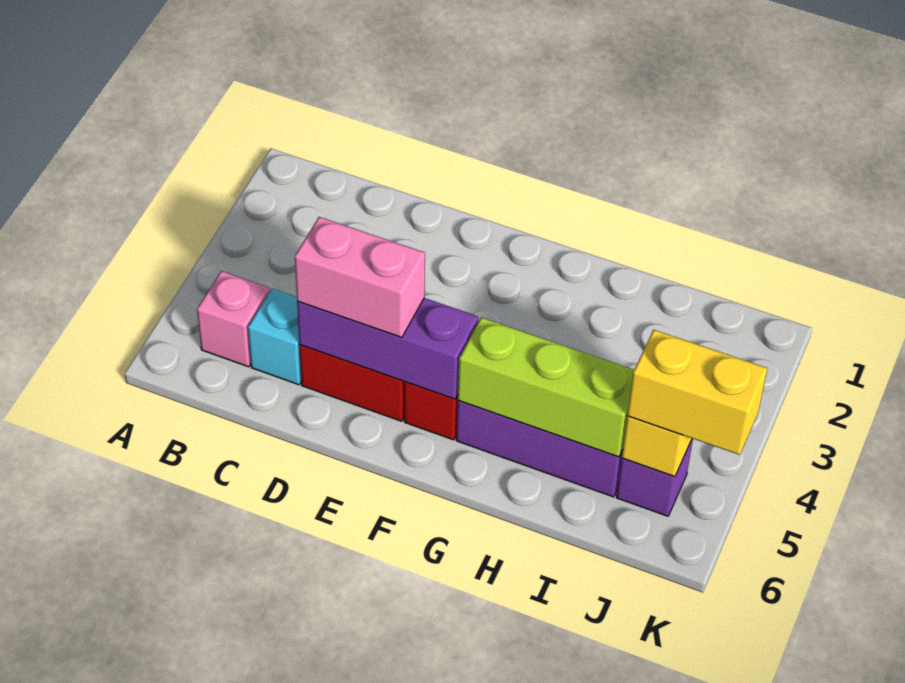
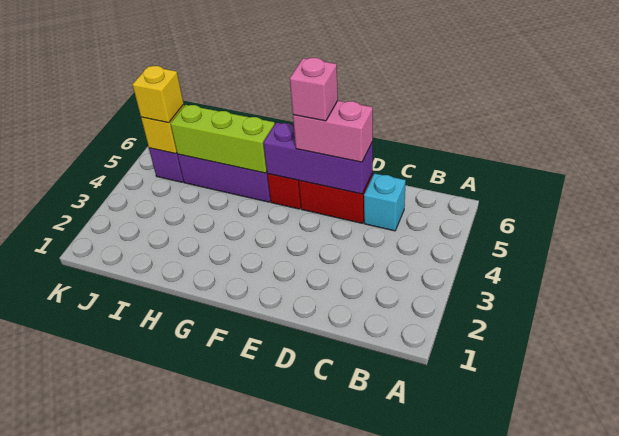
pink 1x1 brick [197,271,269,367] -> pink 1x1 brick moved to [290,58,338,121]
yellow 1x2 brick [627,330,767,455] -> yellow 1x1 brick [132,66,184,123]

